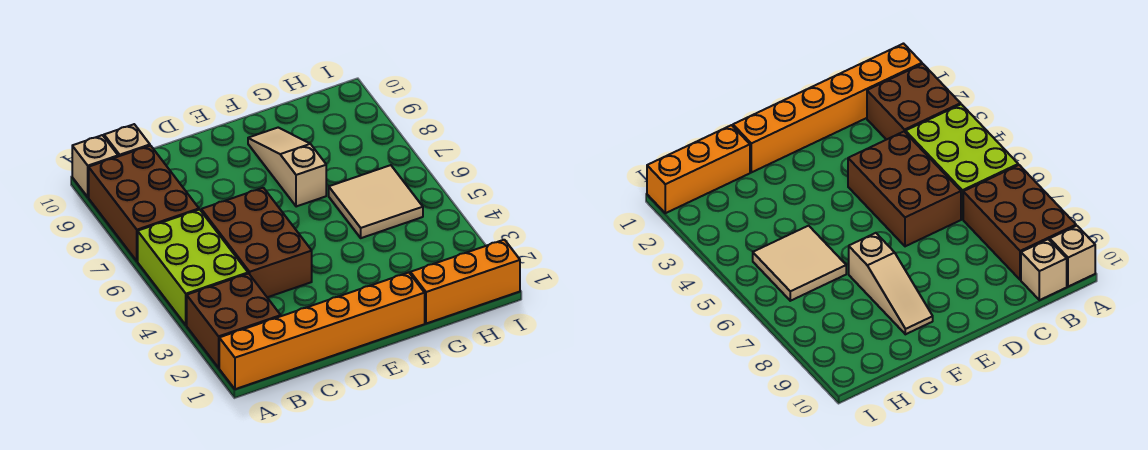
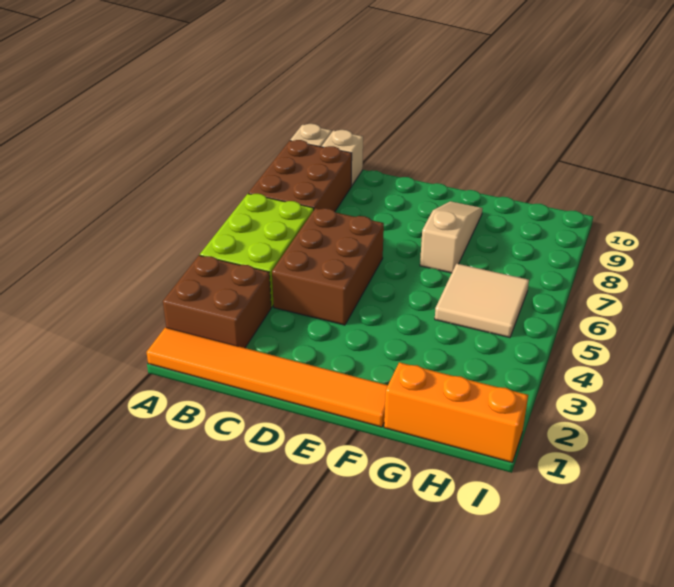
orange 1x6 brick [219,273,425,389] -> orange 1x6 tile [146,327,388,427]

